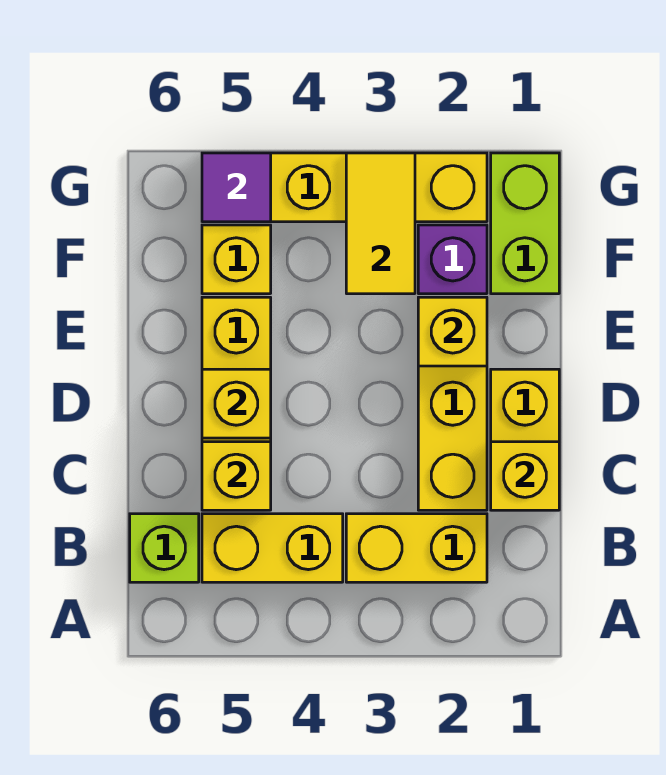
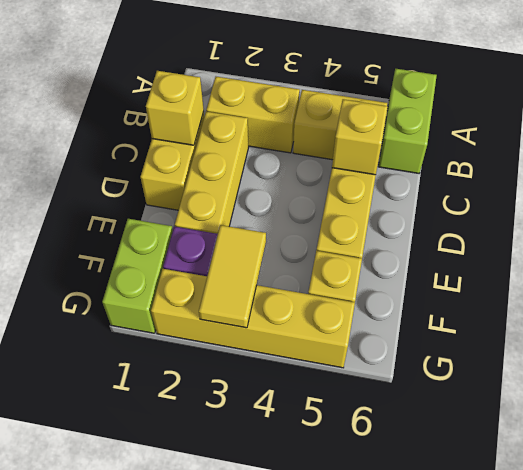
lime 1x1 brick [130,514,199,582] -> lime 1x2 brick [378,69,437,173]
yellow 1x1 brick [202,369,271,438] -> none
yellow 1x1 brick [418,297,487,366] -> none
purple 1x1 tile [202,153,271,222] -> none

